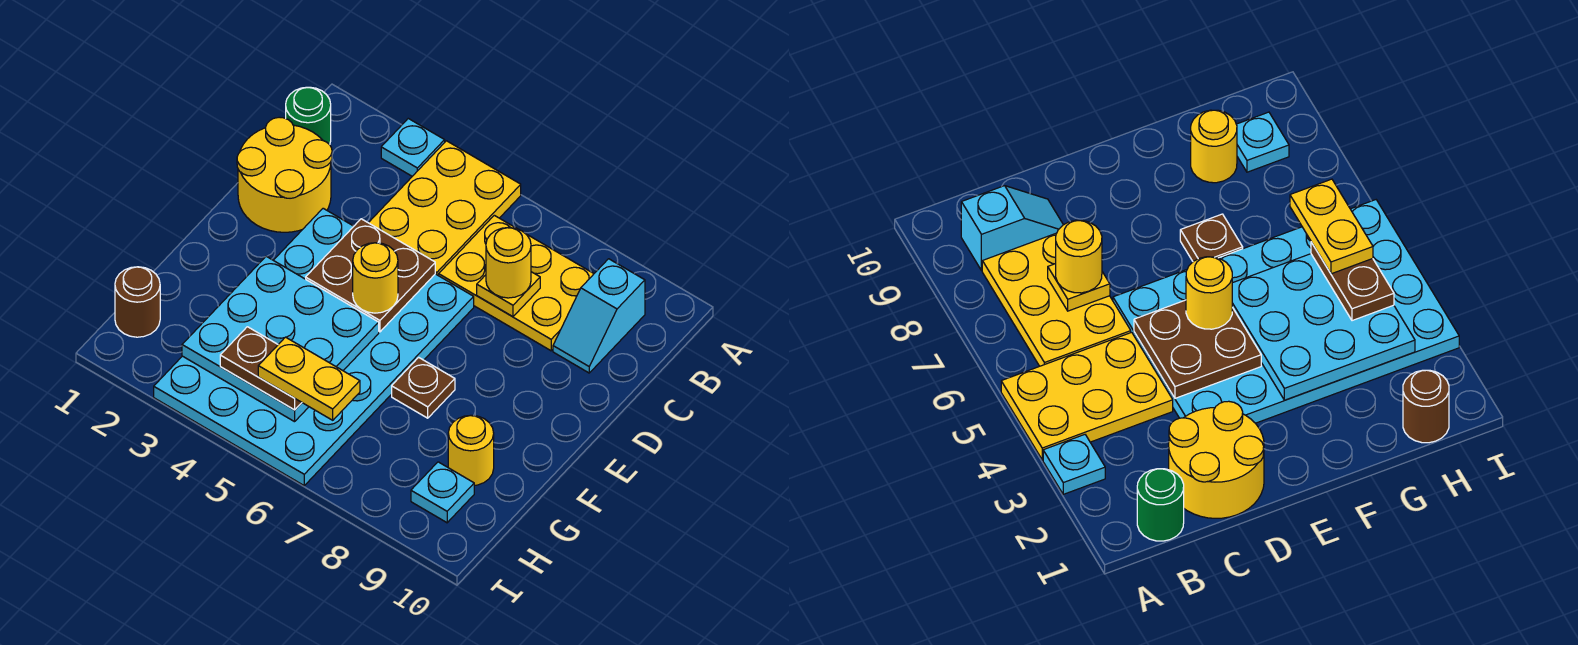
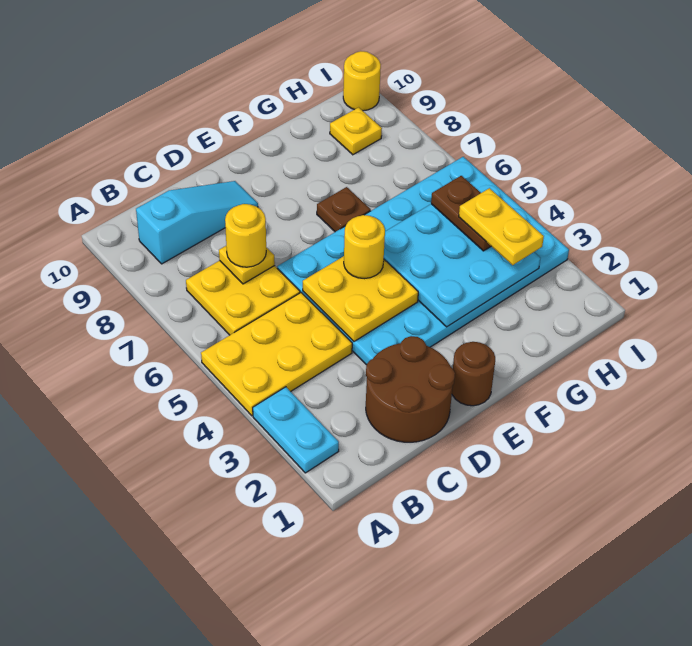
cyan 1x1 plate [381,119,445,176] -> cyan 1x2 plate [253,387,339,473]
green 1x1 round brick [286,87,331,145] -> none
yellow 2x3 plate [439,215,594,351] -> yellow 2x2 plate [186,261,300,335]
cyan 1x2 slope [553,259,645,373] -> cyan 1x3 slope [136,181,258,264]
yellow 2x2 round brick [237,117,332,232] -> brown 2x2 round brick [366,336,455,442]
brown 2x2 plate [306,219,435,332] -> yellow 2x2 plate [303,256,418,341]
yellow 1x1 round brick [448,415,494,485] -> yellow 1x1 round brick moved to [343,51,381,111]
brown 1x1 round brick [115,267,160,337] -> brown 1x1 round brick moved to [452,342,495,406]
yellow 1x2 plate [258,337,360,420] -> yellow 1x2 plate moved to [459,188,544,265]
cyan 1x1 plate [411,462,474,523] -> yellow 1x1 plate [330,107,382,155]

